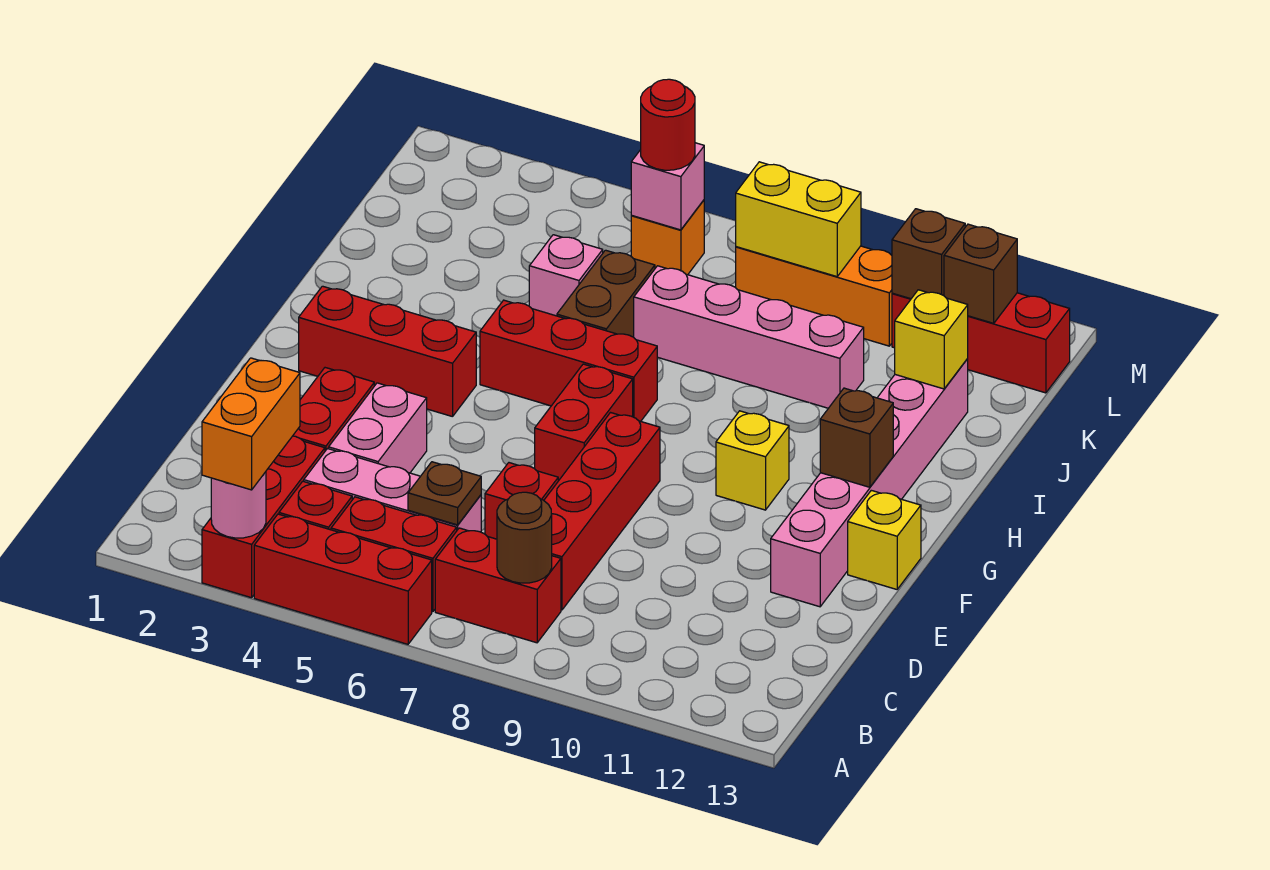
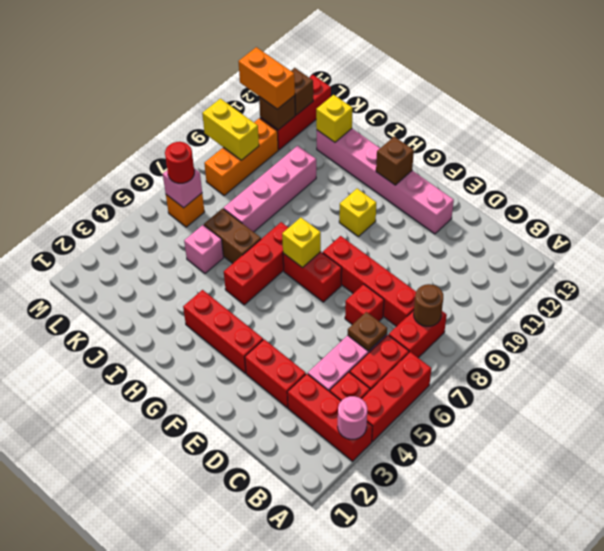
orange 1x2 brick [202,358,300,490] -> orange 1x2 brick moved to [238,47,295,109]
pink 1x2 brick [329,383,427,473] -> none
yellow 1x1 brick [848,490,921,589] -> yellow 1x1 brick moved to [282,218,321,268]
red 1x3 brick [299,286,476,417] -> red 1x3 brick turned to [183,290,263,373]
yellow 1x2 brick [736,162,861,277] -> yellow 1x2 brick turned to [202,99,259,160]

